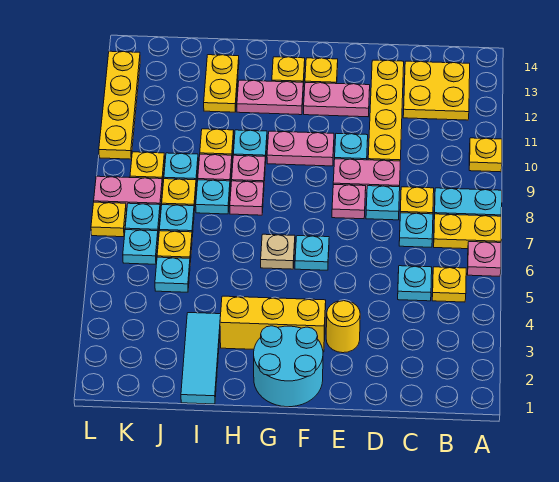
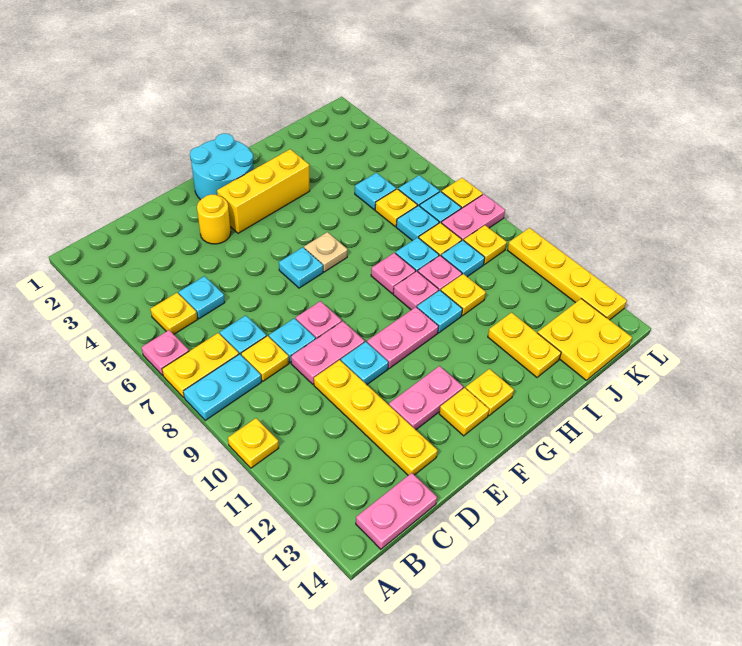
yellow 2x2 plate [403,61,470,120] -> yellow 2x2 plate moved to [538,299,632,380]
pink 1x2 plate [237,80,303,115] -> pink 1x2 plate moved to [356,473,437,549]
cyan 1x3 tile [181,313,221,404] -> none

